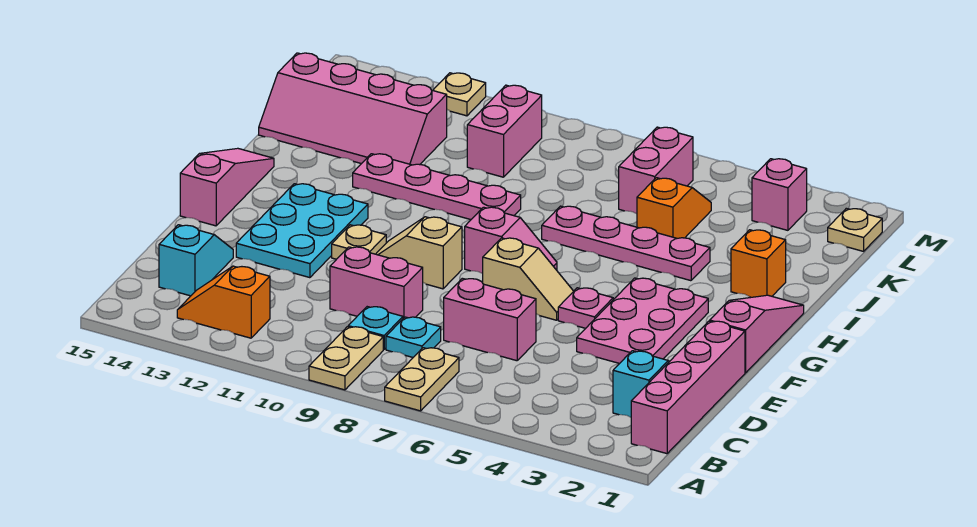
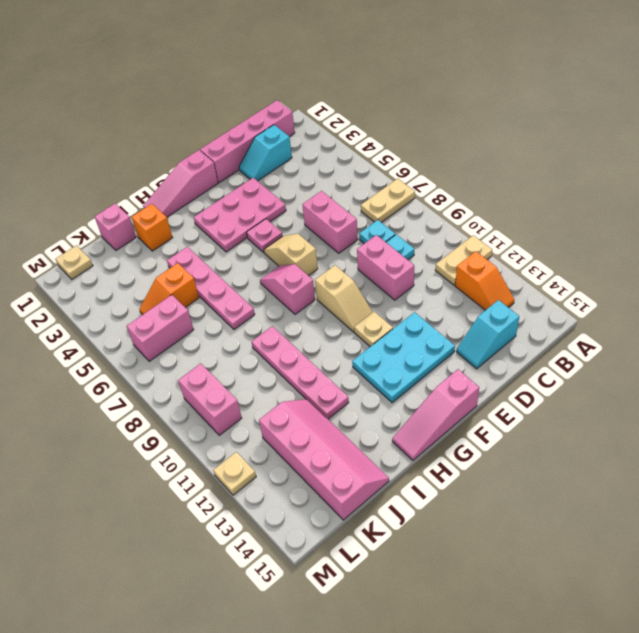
tan 1x2 plate [309,327,383,390] -> tan 1x2 plate moved to [435,235,492,285]
pink 1x2 brick [467,85,542,177] -> pink 1x2 brick turned to [178,364,242,435]
pink 1x1 brick [752,159,807,230] -> pink 1x1 brick moved to [95,203,136,250]

